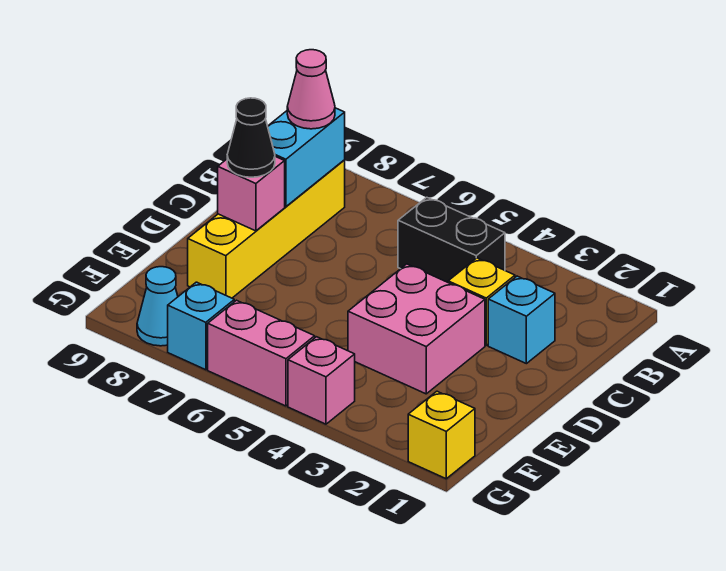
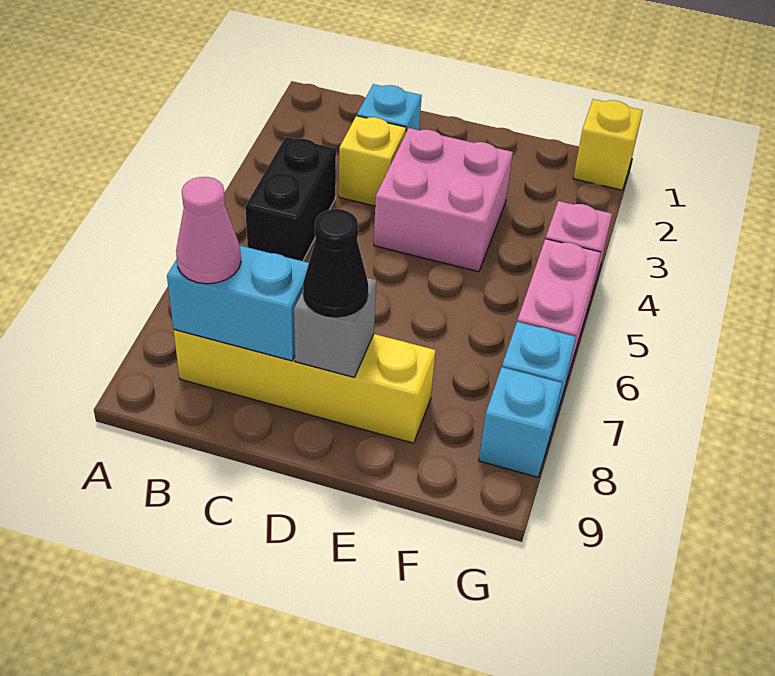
pink 1x1 brick [218,156,285,231] -> grey 1x1 brick [294,278,376,377]
cyan 1x1 cone [137,267,178,346] -> cyan 1x1 brick [479,367,562,477]

